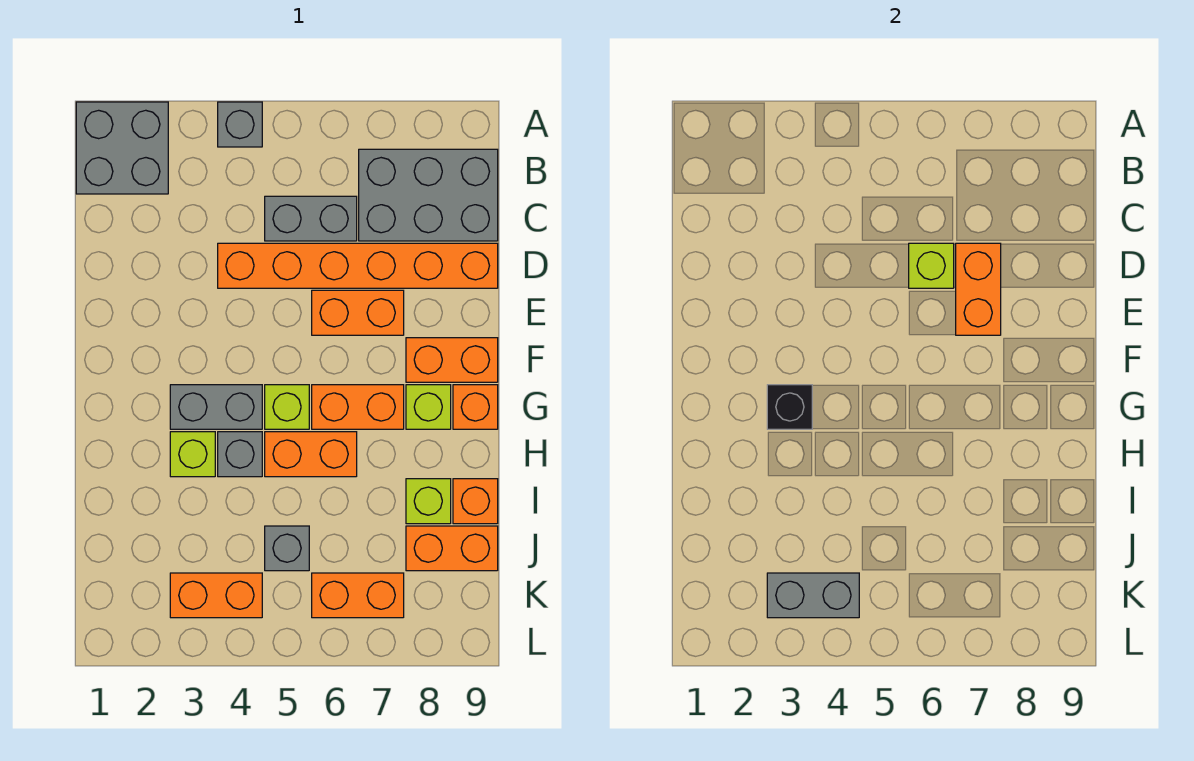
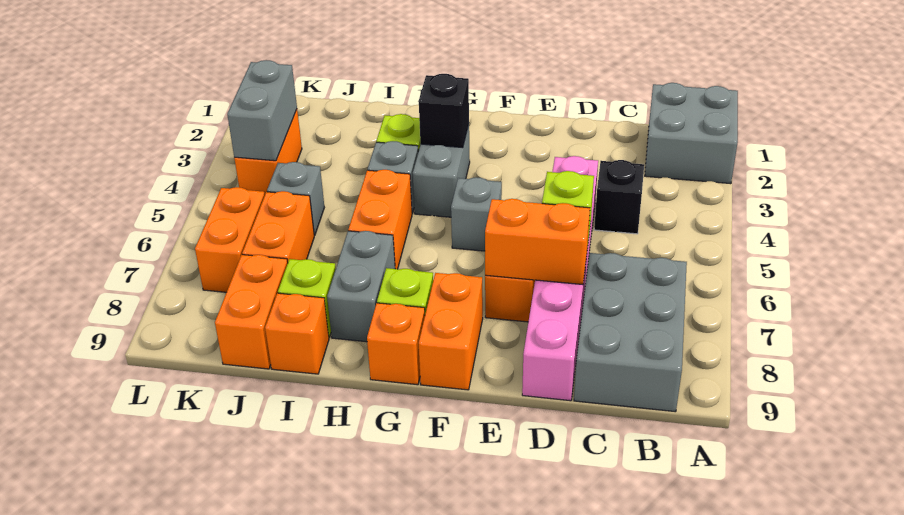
grey 1x1 brick [218,102,262,147] -> grey 1x1 brick moved to [451,177,502,251]
none -> black 1x1 brick [594,160,644,234]
grey 1x2 brick [265,196,357,241] -> grey 1x2 brick moved to [327,231,395,342]
orange 1x6 brick [218,243,498,288] -> pink 1x6 brick [522,156,598,401]
lime 1x1 brick [265,385,309,429] -> none
orange 1x2 brick [312,385,404,429] -> orange 1x2 brick moved to [242,191,314,262]

